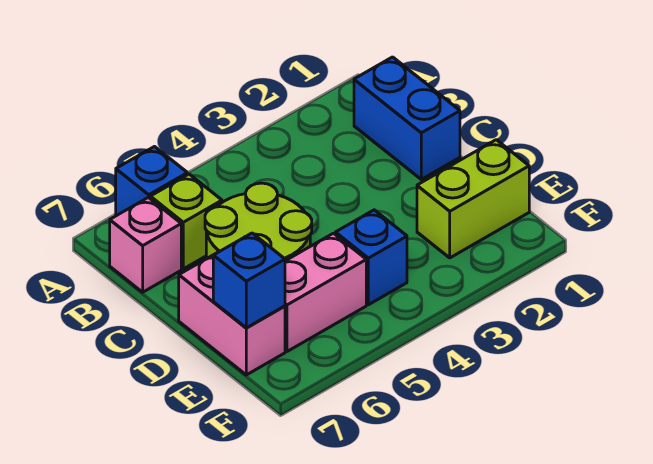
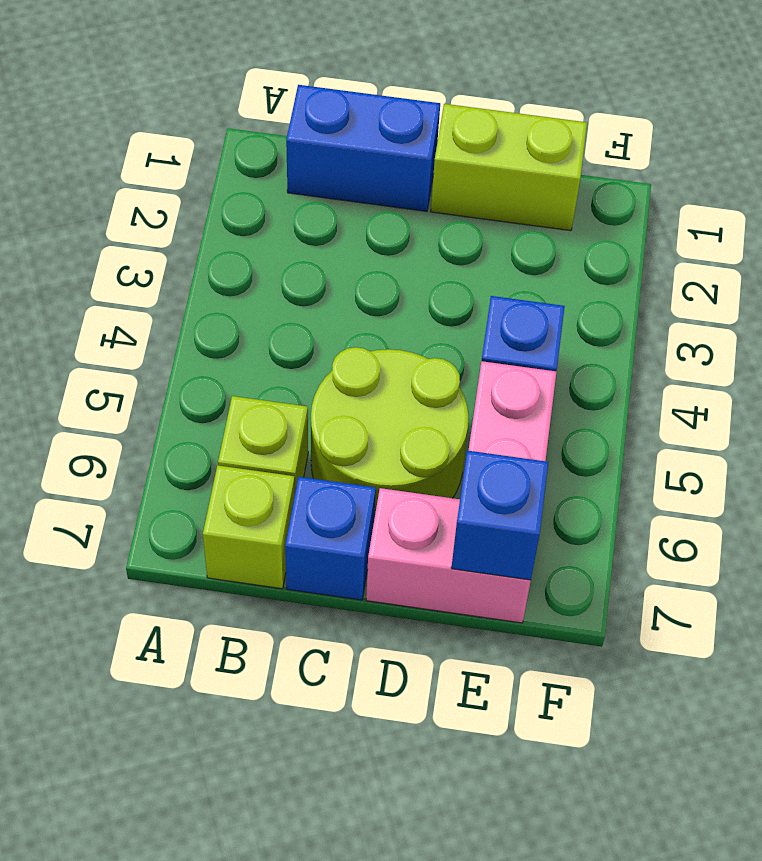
blue 1x1 brick [116,147,187,216] -> blue 1x1 brick moved to [285,477,376,600]
pink 1x1 brick [110,197,181,292] -> lime 1x1 brick [203,465,295,589]
lime 1x2 brick [417,140,529,258] -> lime 1x2 brick turned to [431,104,587,231]

